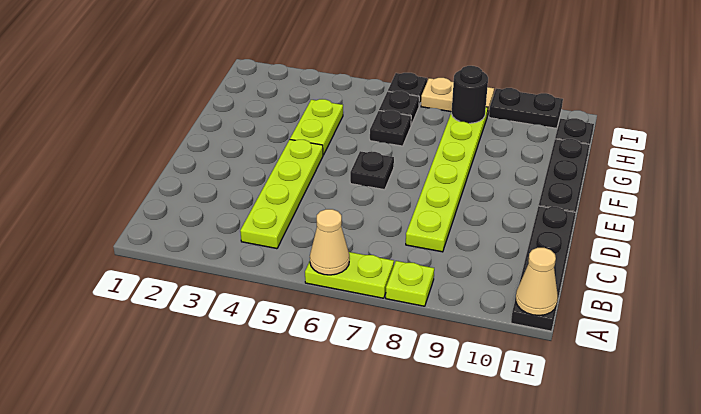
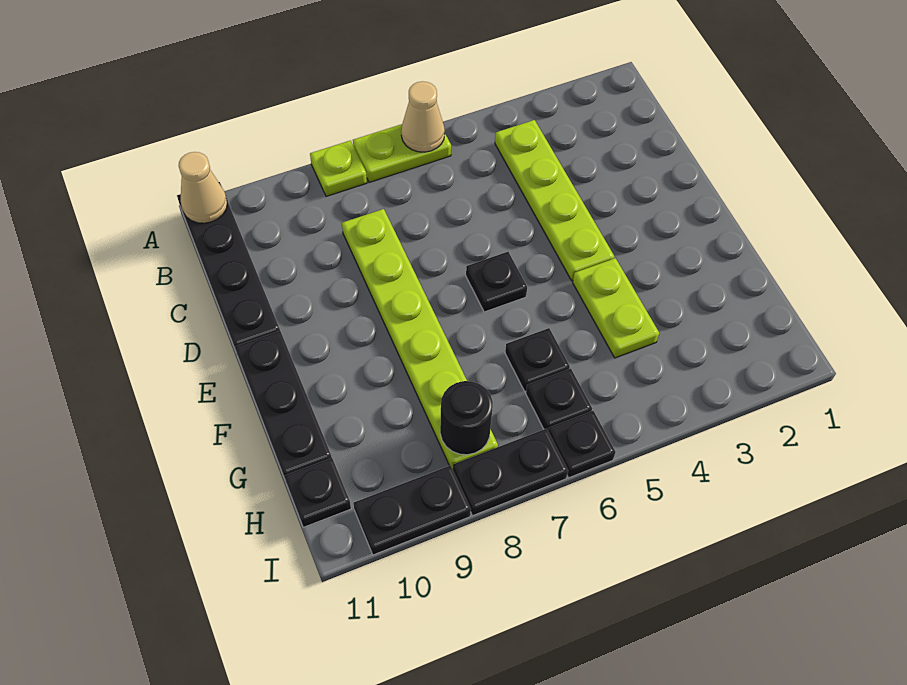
tan 1x2 plate [421,78,494,116] -> black 1x2 plate [453,429,568,516]

